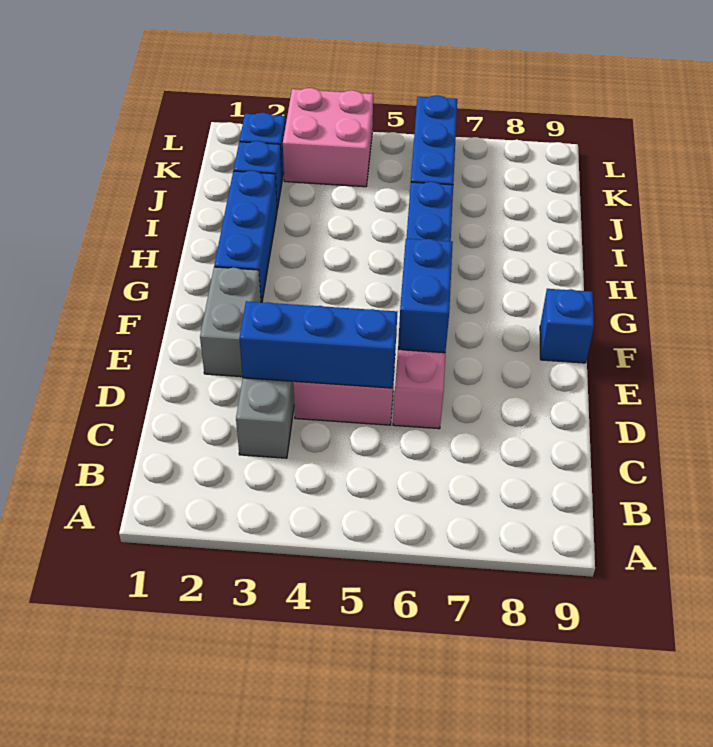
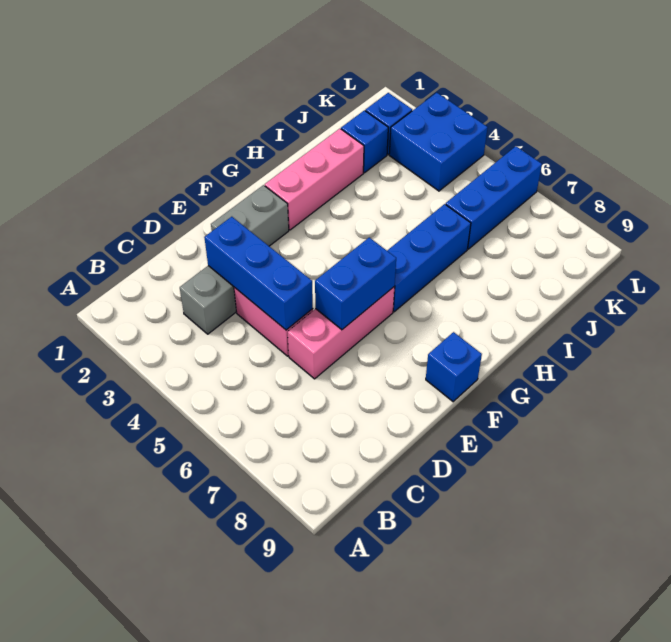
blue 1x3 brick [214,171,277,302] -> pink 1x3 brick [265,129,364,230]
pink 2x2 brick [283,88,373,187] -> blue 2x2 brick [389,93,488,191]

